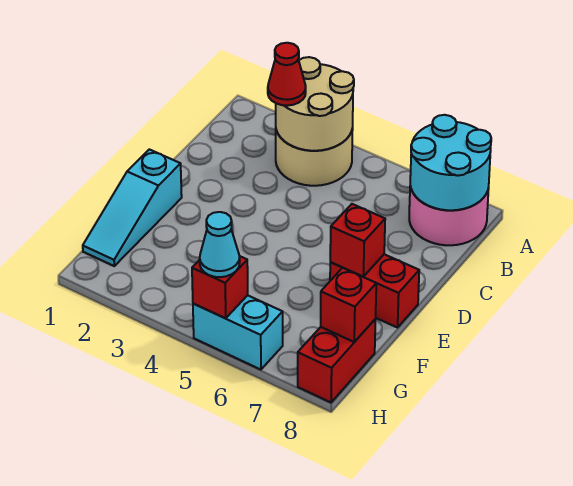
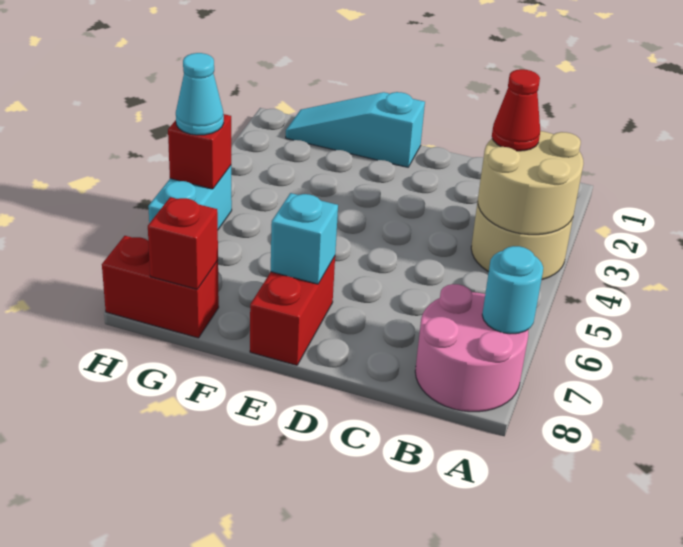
cyan 2x2 round brick [410,115,491,210] -> cyan 1x1 round brick [482,246,543,334]
red 1x1 brick [330,204,385,277] -> cyan 1x1 brick [271,193,338,284]

